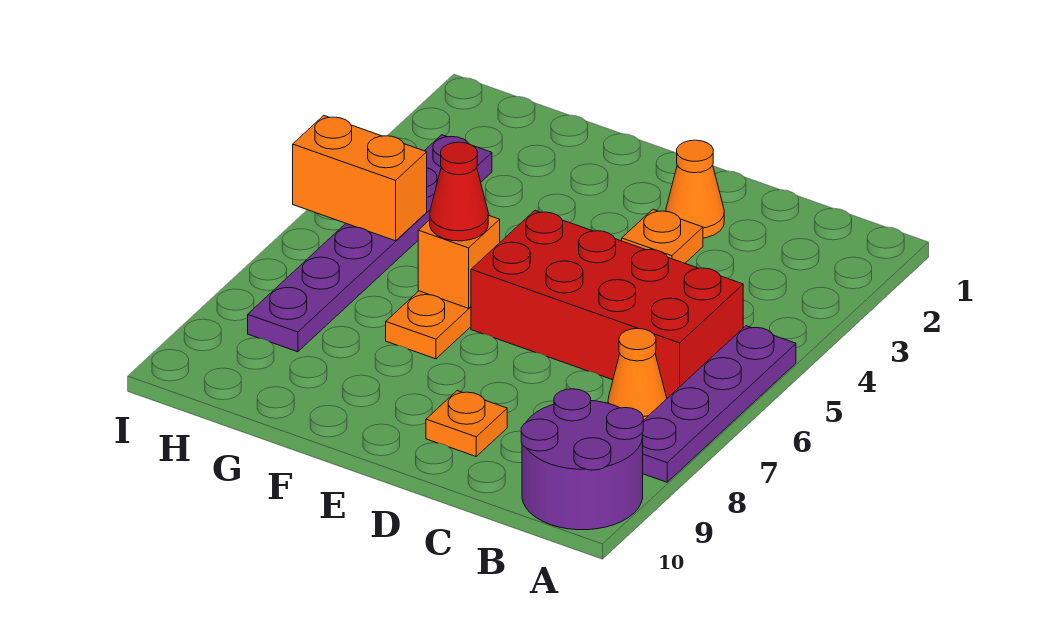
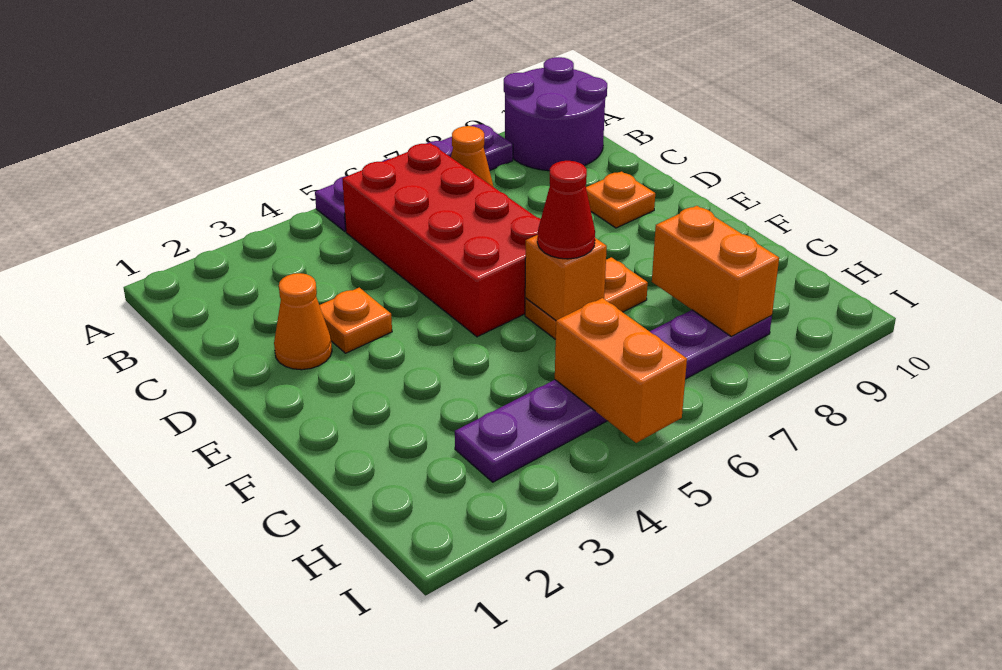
none -> orange 1x2 brick [652,206,779,336]

